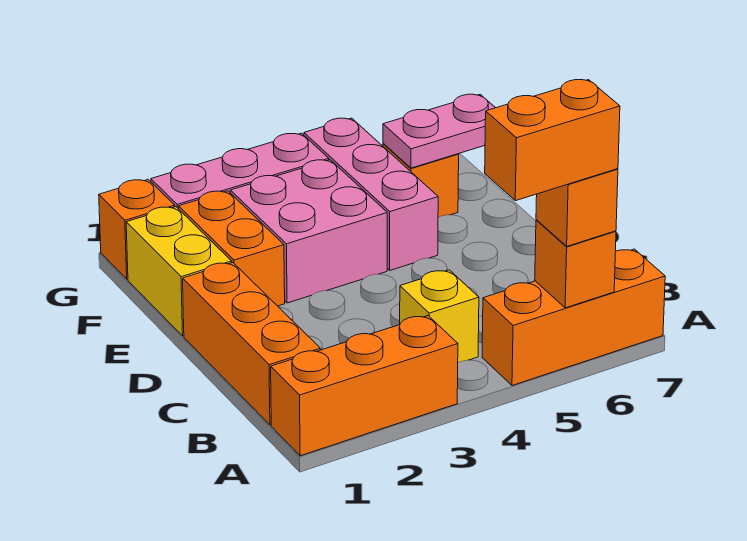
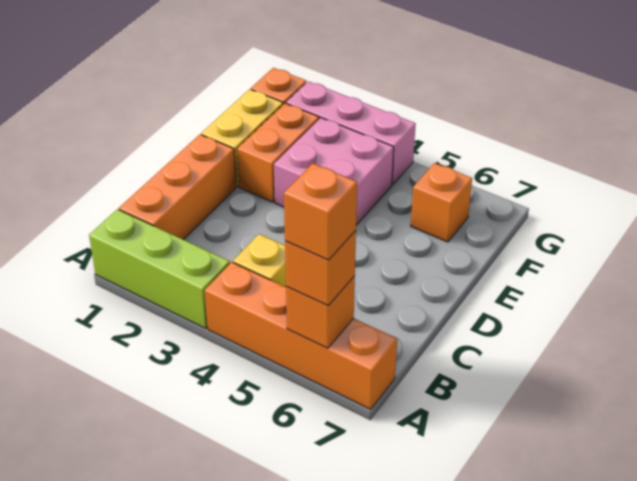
orange 1x3 brick [271,316,458,456] -> lime 1x3 brick [89,209,230,329]
orange 1x3 brick [482,249,665,386] -> orange 1x4 brick [205,262,397,409]
orange 1x2 brick [485,80,620,201] -> orange 1x1 brick [284,163,357,260]
pink 1x3 brick [304,118,438,270] -> none
pink 1x2 plate [383,94,495,168] -> none

